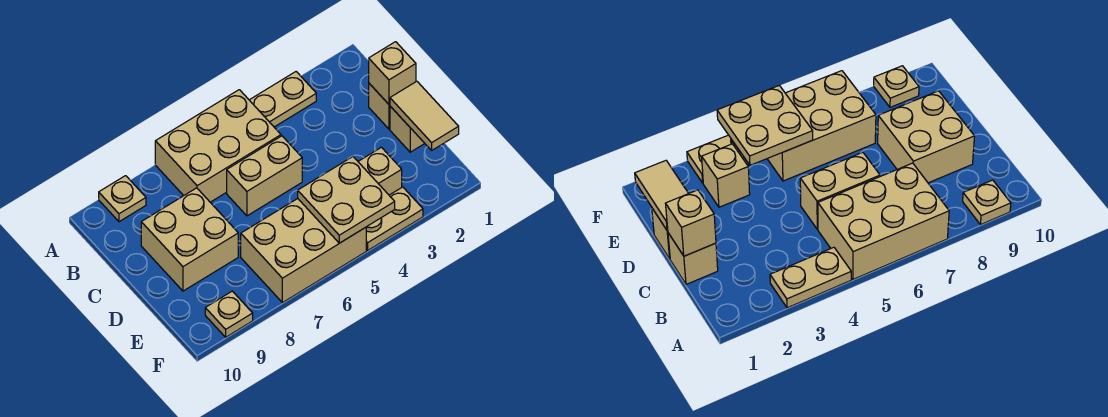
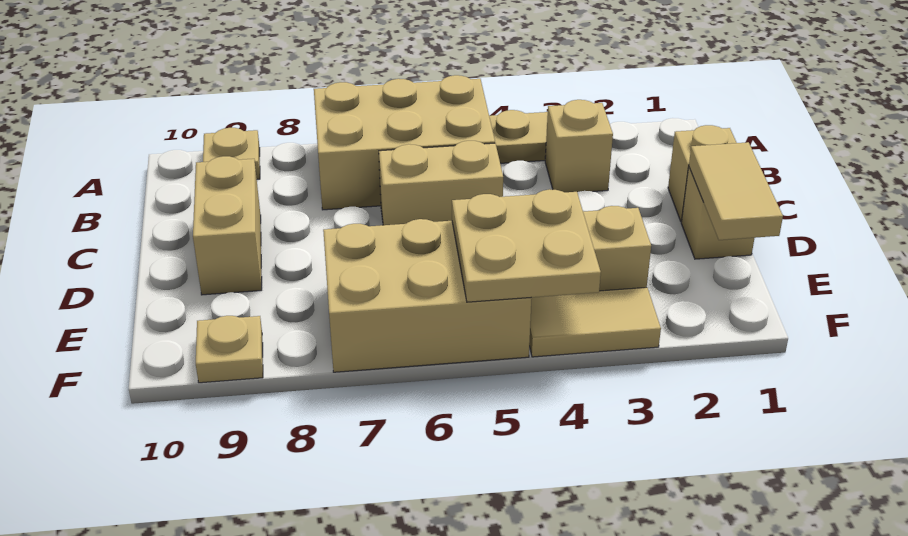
tan 1x1 brick [369,42,416,104] -> tan 1x1 brick moved to [545,100,613,192]
tan 2x2 brick [141,188,238,291] -> tan 1x2 brick [193,156,262,295]
tan 1x2 plate [366,187,423,250] -> tan 1x2 tile [529,287,661,357]

